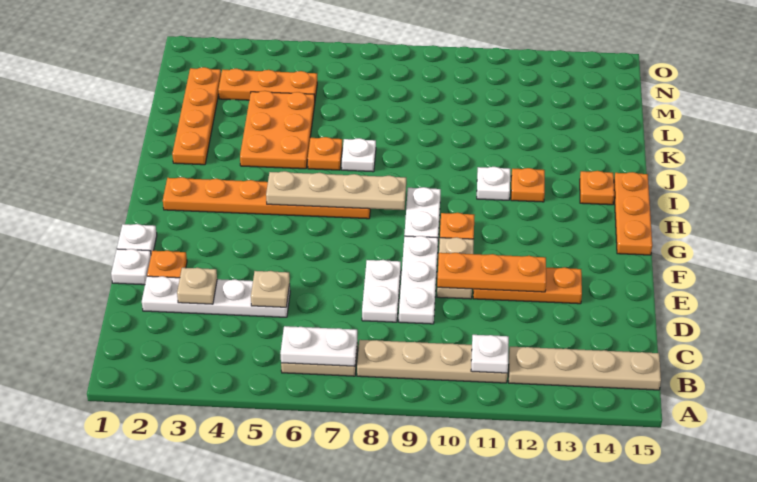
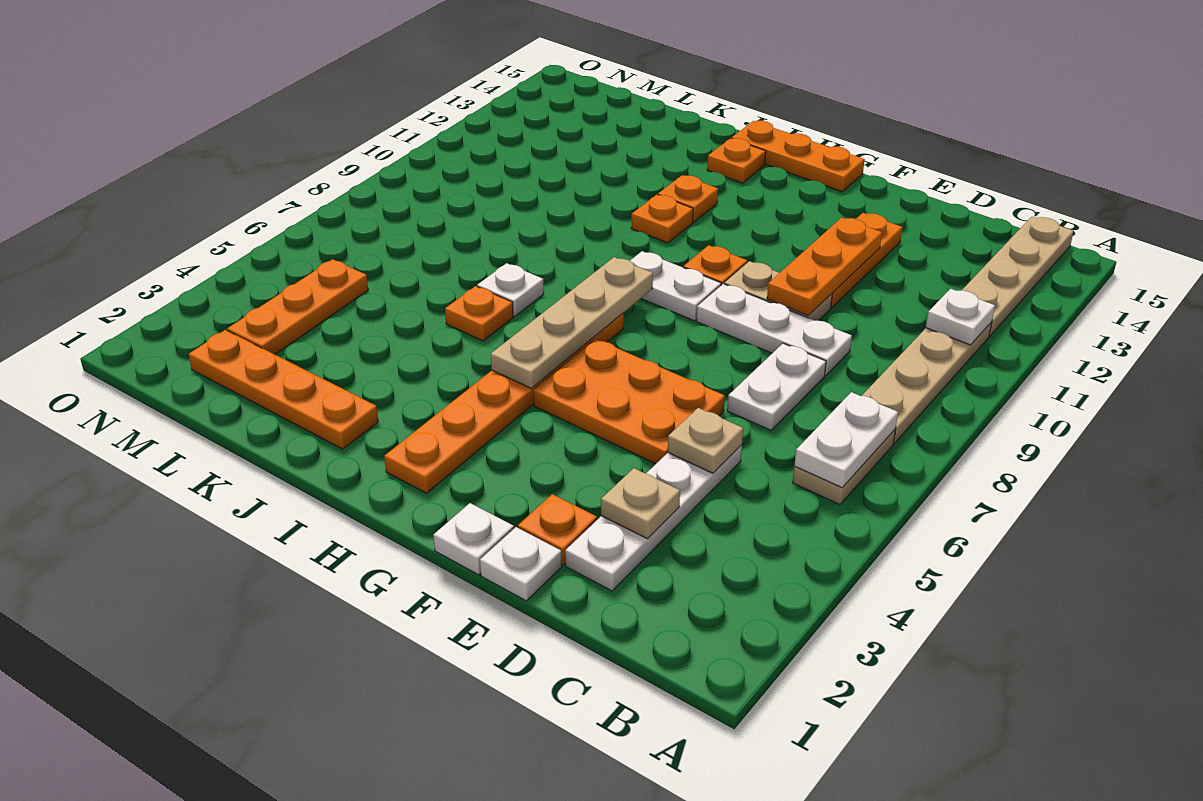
white 1x2 plate [362,260,401,322] -> white 1x2 plate turned to [727,343,826,430]
white 1x1 plate [477,167,510,200] -> orange 1x1 plate [631,195,693,243]
orange 2x3 plate [240,91,315,169] -> orange 2x3 plate moved to [534,339,725,464]

